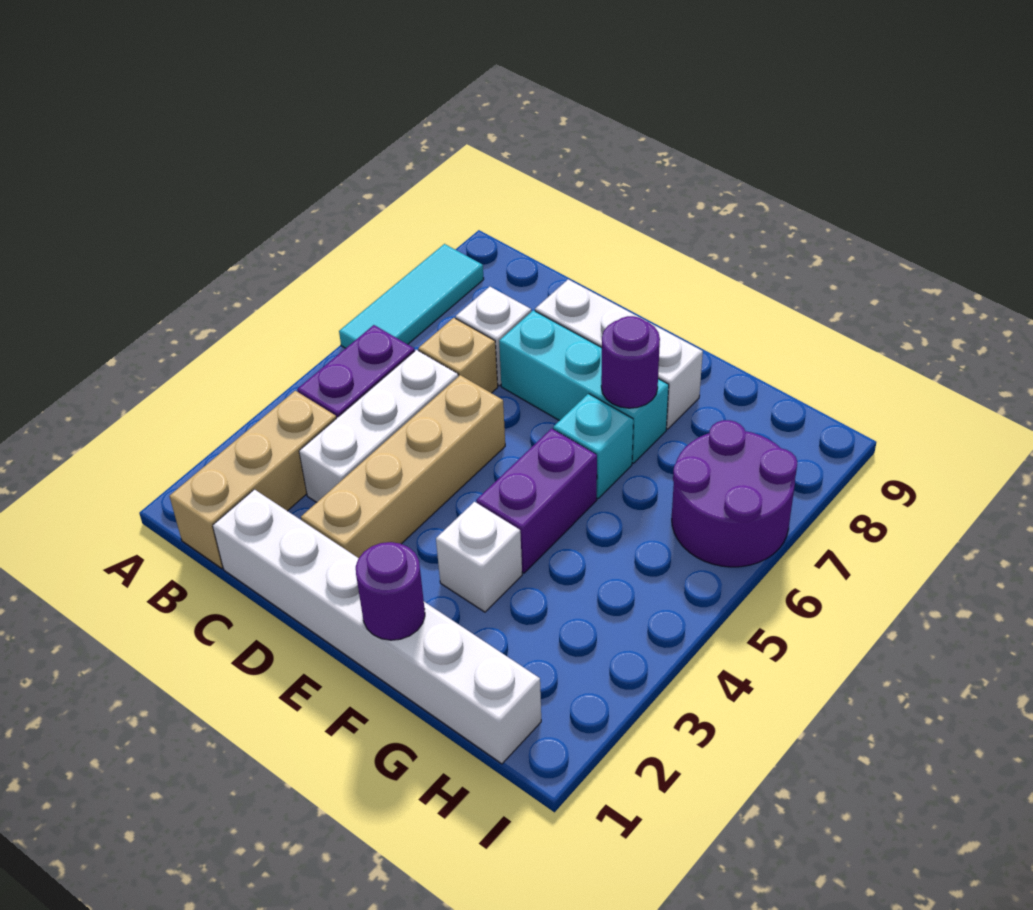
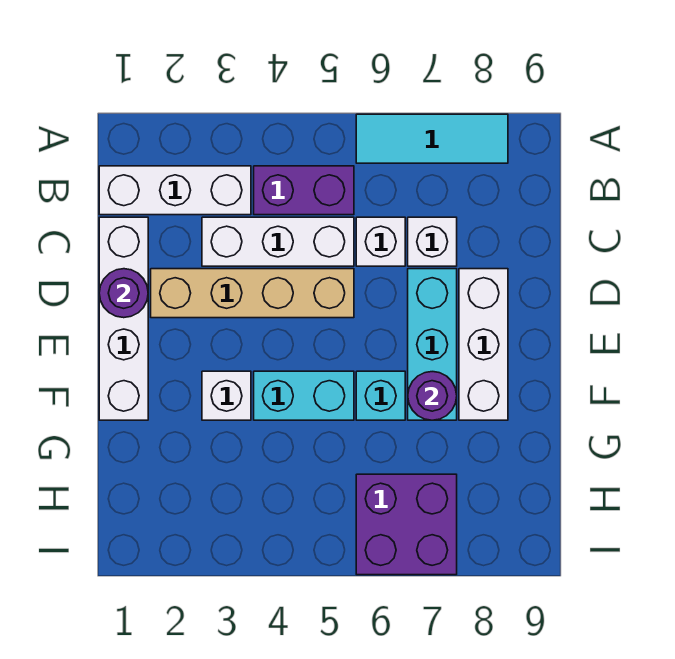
tan 1x3 brick [170,391,336,568] -> white 1x3 brick [99,166,251,215]
white 1x6 brick [213,489,541,764] -> white 1x4 brick [99,217,148,420]
tan 1x1 brick [418,318,498,393] -> white 1x1 brick [356,217,405,266]
purple 1x1 round brick [356,542,425,640] -> purple 1x1 round brick moved to [99,269,148,318]
purple 1x2 brick [476,428,597,573] -> cyan 1x2 brick [254,371,354,420]
purple 2x2 round brick [672,420,797,567] -> purple 2x2 brick [356,474,457,575]

